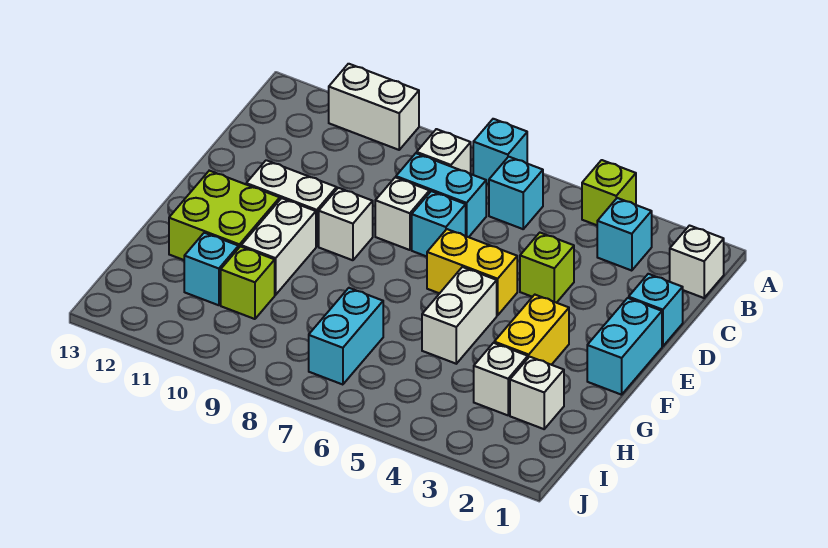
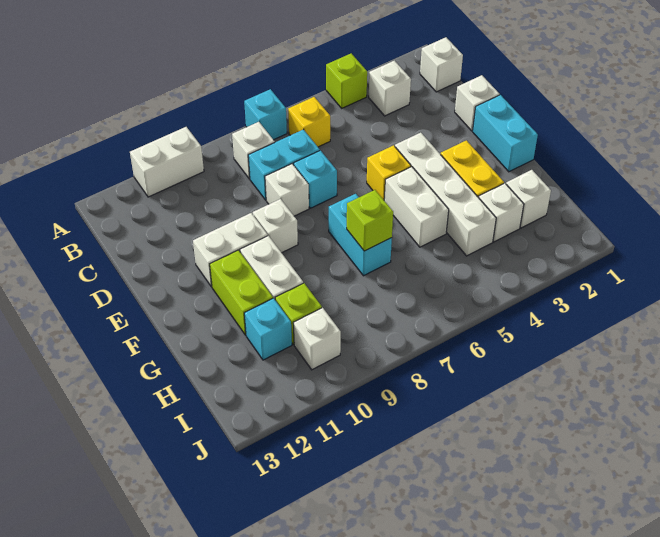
cyan 1x1 brick [597,198,652,271] -> white 1x1 brick [369,60,411,116]
cyan 1x1 brick [489,157,543,229] -> yellow 1x1 brick [288,97,330,147]
cyan 1x1 brick [629,274,683,346] -> white 1x1 brick [455,75,499,131]
lime 1x1 brick [520,233,574,303] -> lime 1x1 brick moved to [347,190,393,251]
none -> white 1x4 brick [395,133,496,256]
yellow 1x2 brick [427,229,517,315] -> yellow 1x1 brick [367,145,411,200]
lime 2x2 brick [169,171,280,260] -> lime 1x2 brick [210,250,273,335]
cyan 1x2 brick [309,288,383,385] -> cyan 1x2 brick moved to [329,194,392,276]
none -> white 1x1 brick [293,308,341,370]

